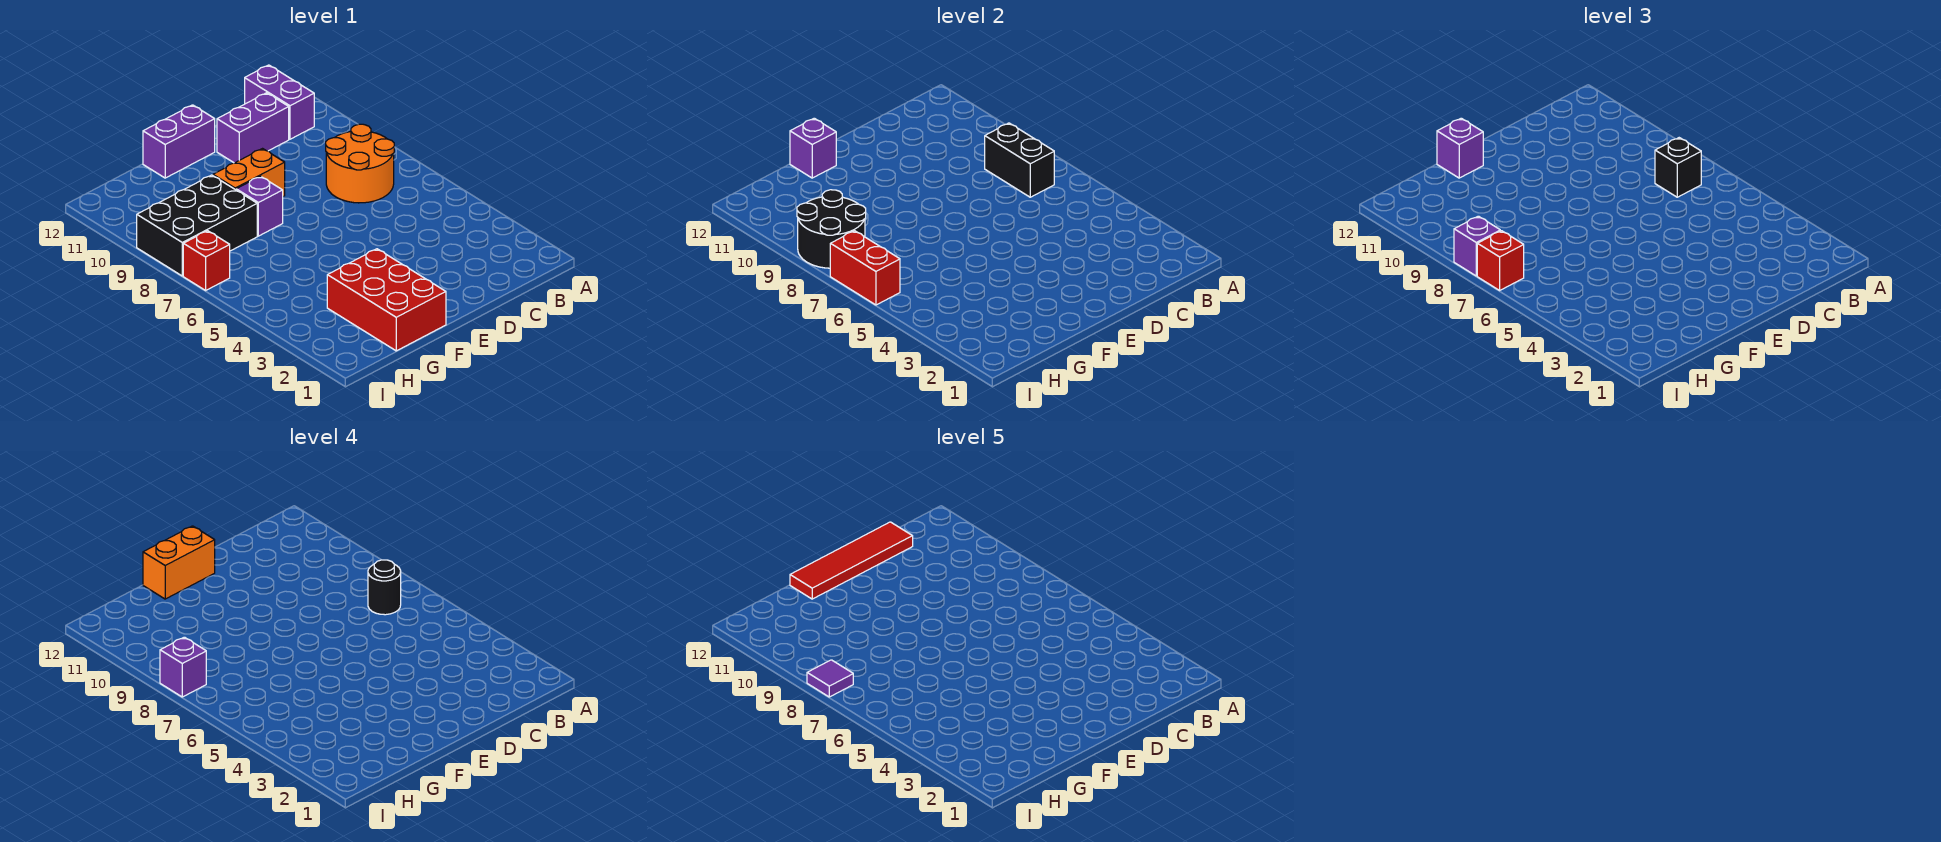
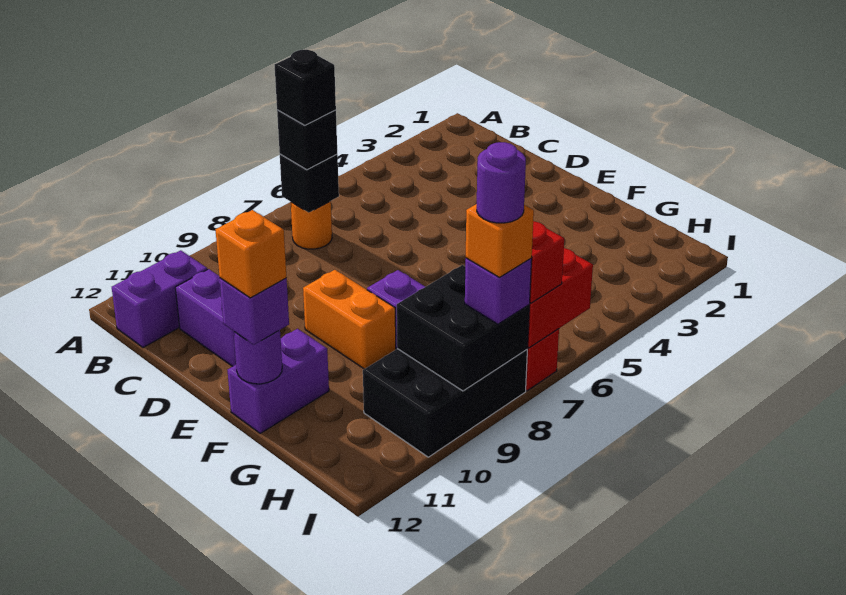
orange 2x2 round brick [326,124,394,203] -> orange 1x1 round brick [291,201,332,249]
black 1x2 brick [985,123,1054,197] -> black 1x1 brick [280,154,339,213]
black 1x1 round brick [368,560,401,615] -> black 1x1 brick [275,50,336,125]
red 1x4 tile [790,522,913,599] -> none
purple 1x2 brick [143,105,215,178] -> purple 1x2 brick turned to [228,329,329,433]
orange 1x2 brick [143,526,215,599] -> orange 1x1 brick [216,210,287,298]
red 2x3 brick [327,249,446,351] -> none
purple 1x1 brick [790,118,836,178] -> purple 1x1 round brick [234,330,282,384]
black 2x3 brick [137,175,257,276] -> black 2x3 brick turned to [363,349,527,457]
black 2x2 round brick [797,190,866,268] -> black 2x2 brick [397,265,529,391]
purple 1x1 brick [160,637,206,697] -> orange 1x1 brick [466,204,534,277]
purple 1x1 tile [807,660,853,697] -> purple 1x1 round brick [477,142,526,223]

